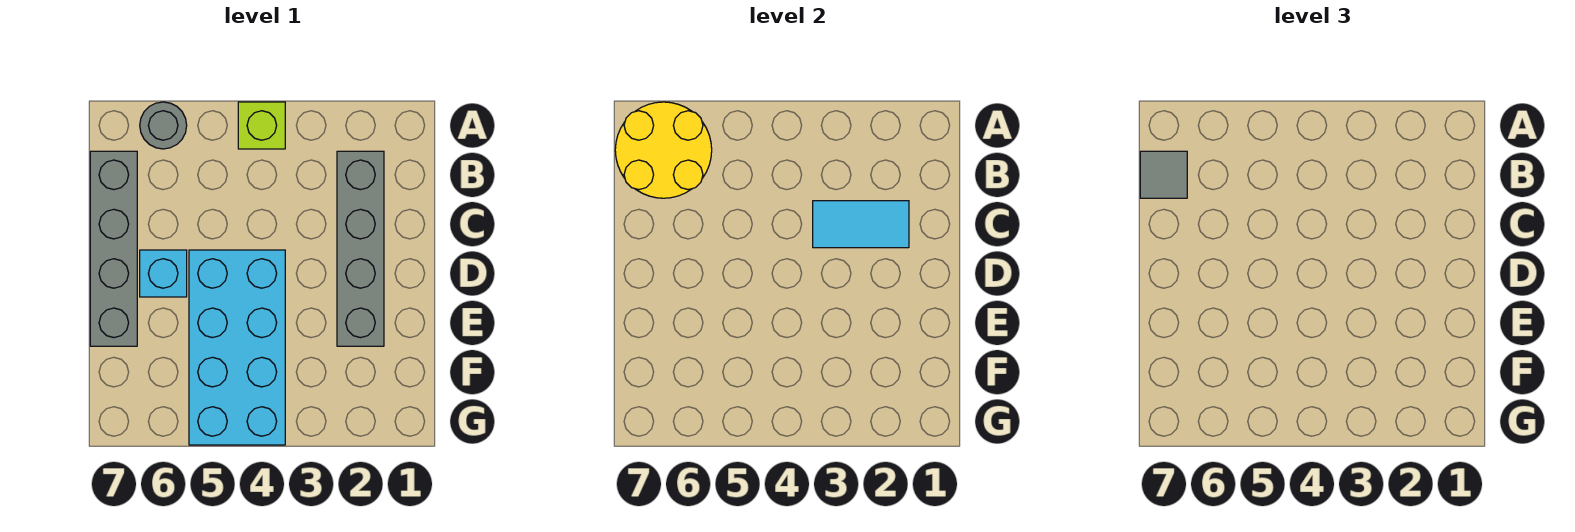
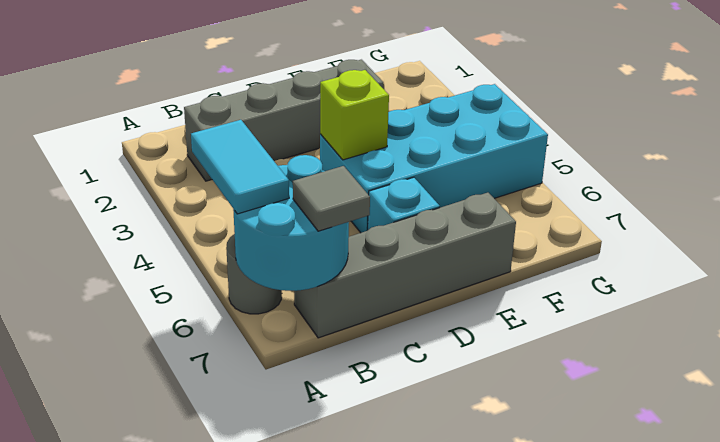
lime 1x1 brick [238,102,285,149] -> lime 1x1 brick moved to [320,70,389,160]
yellow 2x2 round brick [615,102,712,198] -> cyan 2x2 round brick [233,155,349,291]
cyan 1x2 tile [813,201,909,248] -> cyan 1x2 tile moved to [191,120,289,214]

